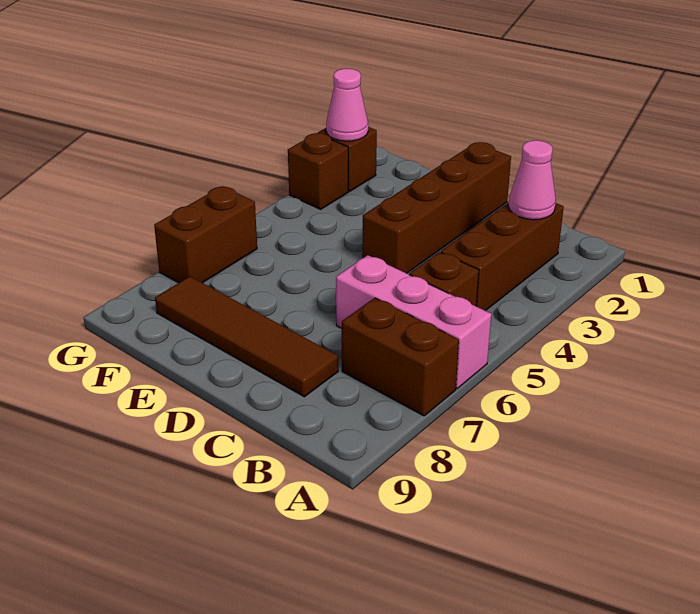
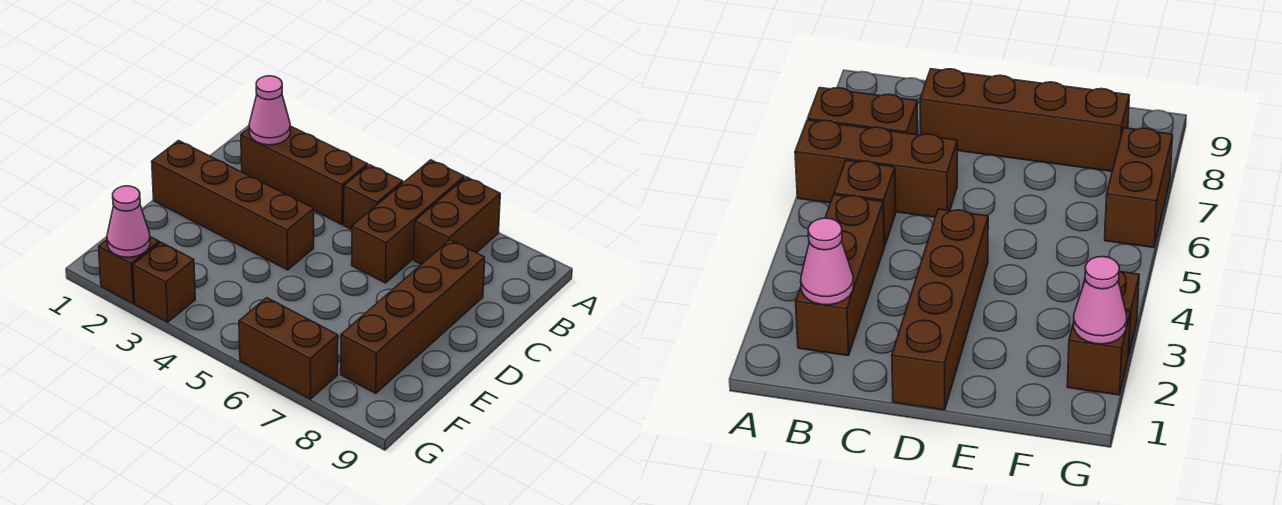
pink 1x3 brick [336,255,491,388] -> brown 1x3 brick [352,160,464,283]
brown 1x4 tile [155,276,338,397] -> brown 1x4 brick [341,240,485,393]

